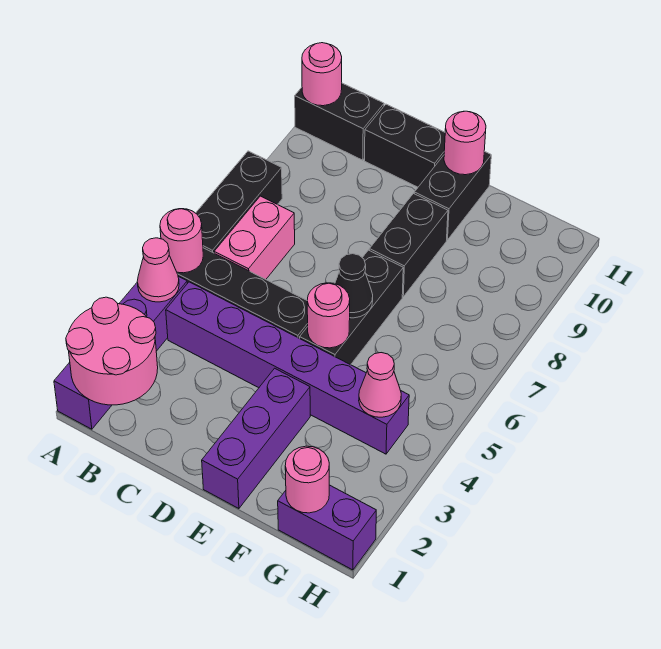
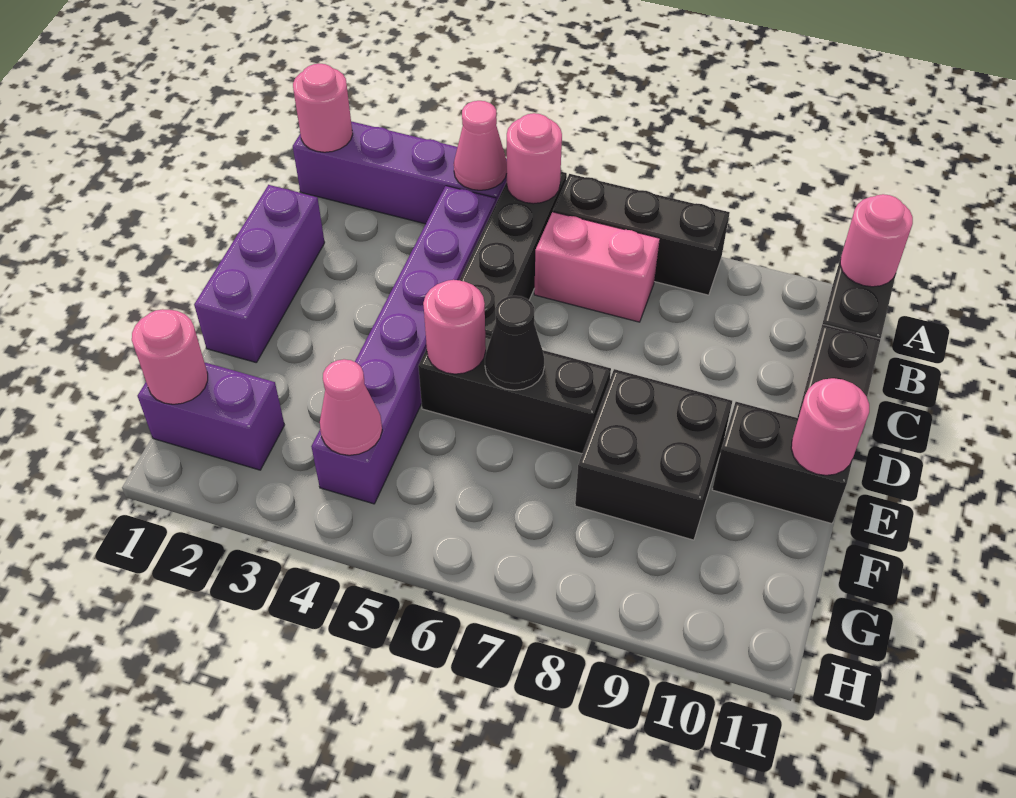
pink 2x2 round brick [66,297,158,405] -> pink 1x1 round brick [293,64,353,152]
purple 1x3 brick [202,368,310,509] -> purple 1x3 brick turned to [194,185,325,362]
black 1x2 brick [369,194,448,296] -> black 2x2 brick [575,369,732,540]
purple 1x2 brick [278,485,376,570] -> purple 1x2 brick turned to [137,363,284,470]

